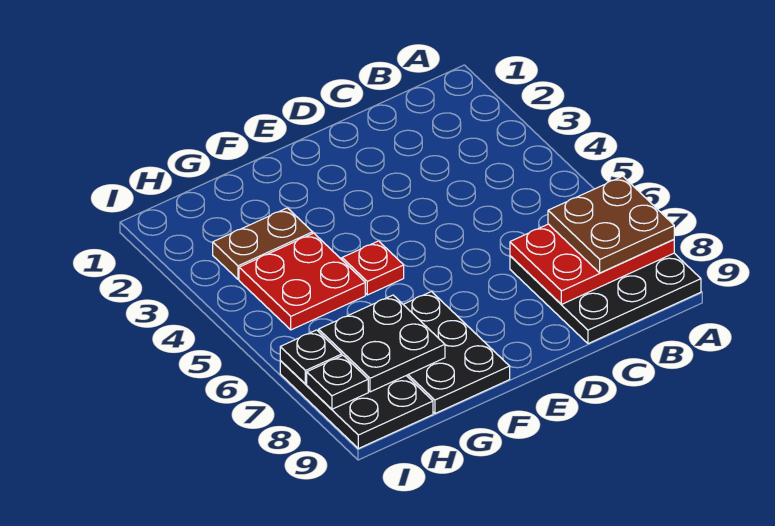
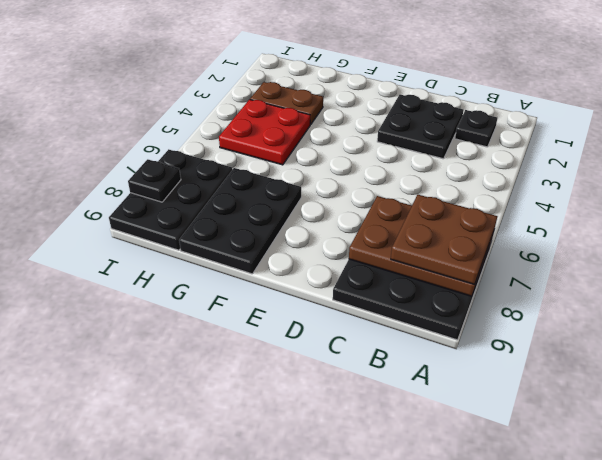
red 2x3 plate [510,224,674,304] -> brown 2x3 plate [349,196,494,296]
red 1x1 plate [342,241,404,295] -> none
black 2x2 plate [319,295,445,392] -> black 2x2 plate moved to [377,94,463,159]
black 1x1 plate [280,330,342,384] -> black 1x1 plate moved to [455,110,497,147]

